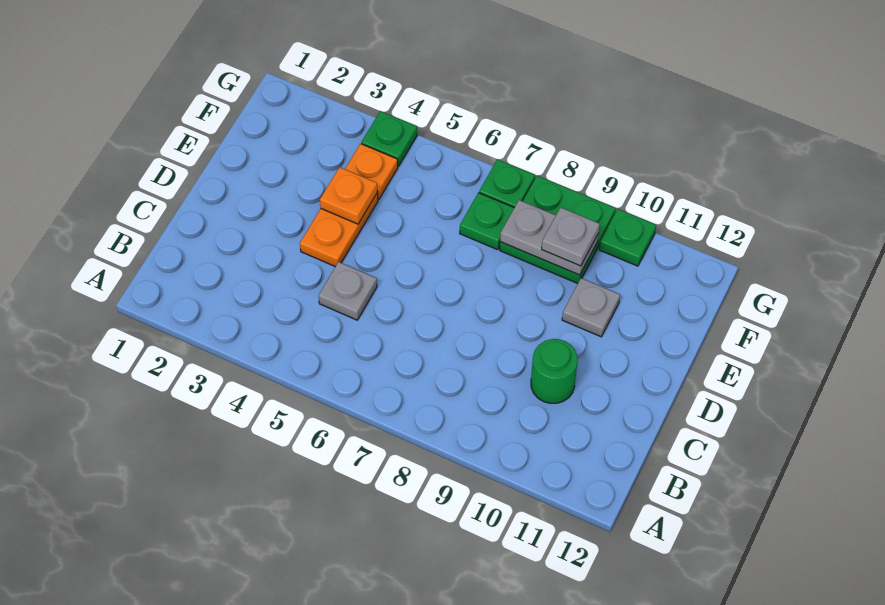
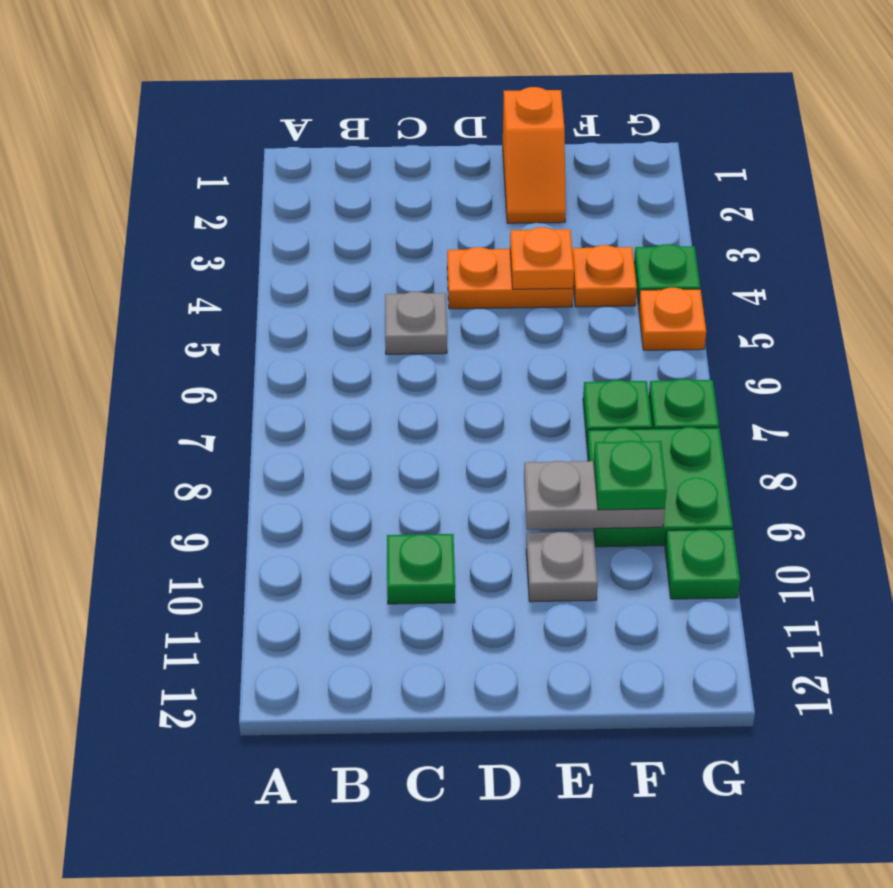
green 1x1 round brick [531,339,578,403] -> green 1x1 plate [387,534,455,604]
none -> orange 1x2 slope [503,87,566,223]
grey 1x2 plate [500,200,598,275] -> grey 1x2 plate turned to [524,461,665,530]
grey 1x1 plate [542,207,600,266] -> green 1x1 plate [594,441,667,510]
none -> orange 1x1 plate [639,288,706,350]

